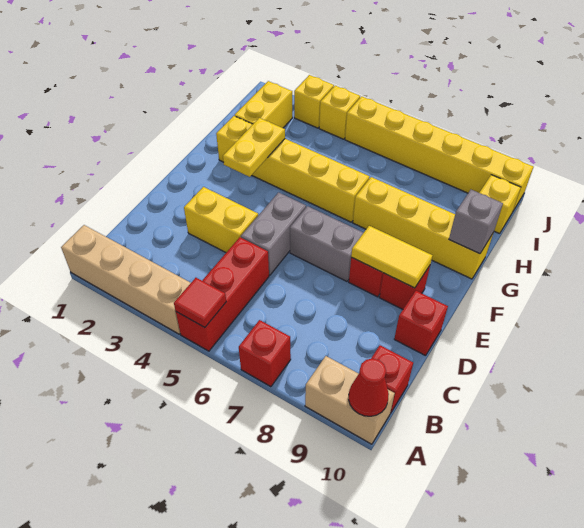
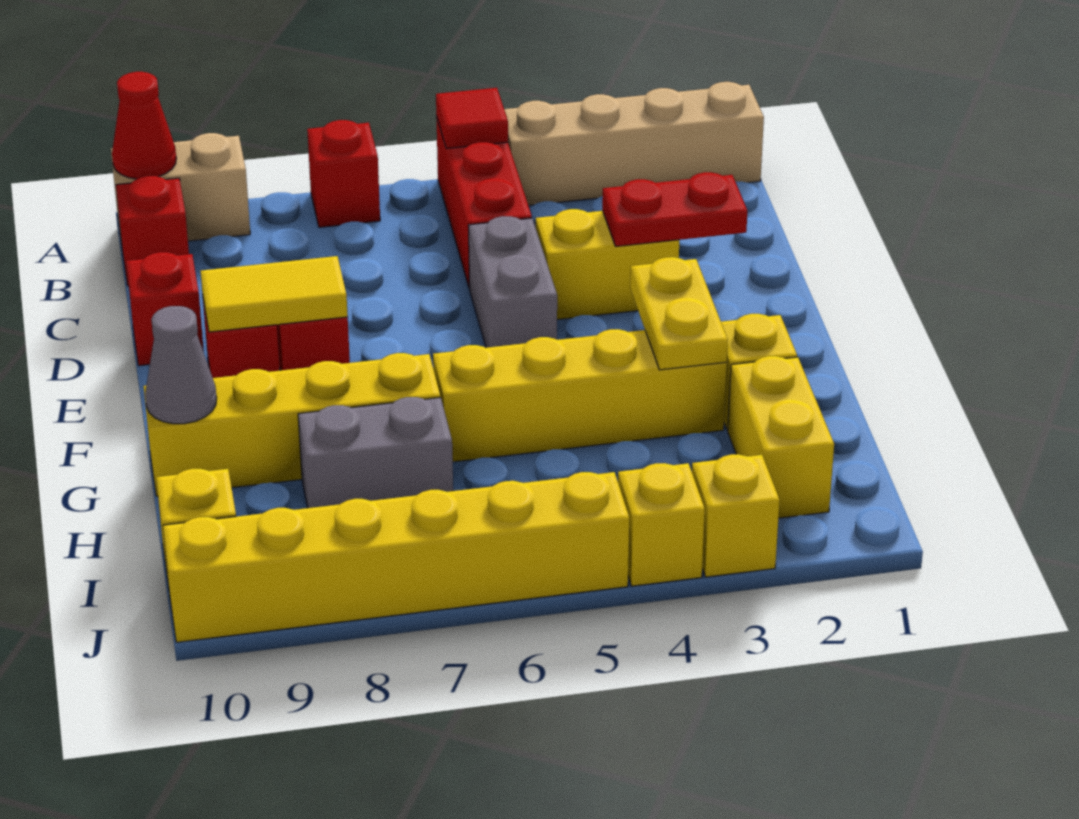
none -> red 1x2 plate [602,172,747,246]
grey 1x2 brick [290,206,363,281] -> grey 1x2 brick moved to [298,397,453,508]
grey 1x1 brick [449,190,503,254] -> grey 1x1 cone [145,306,217,424]

